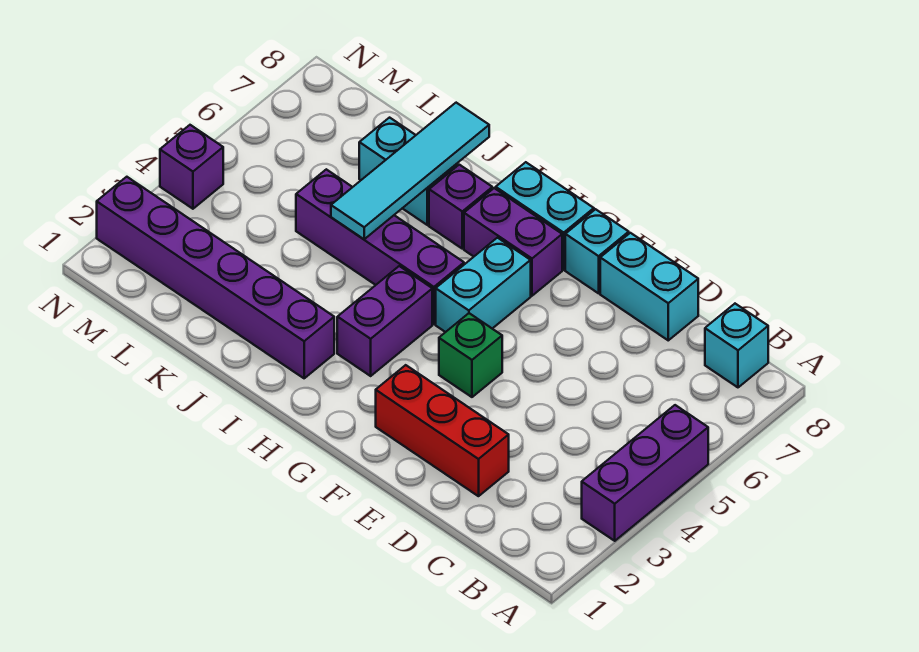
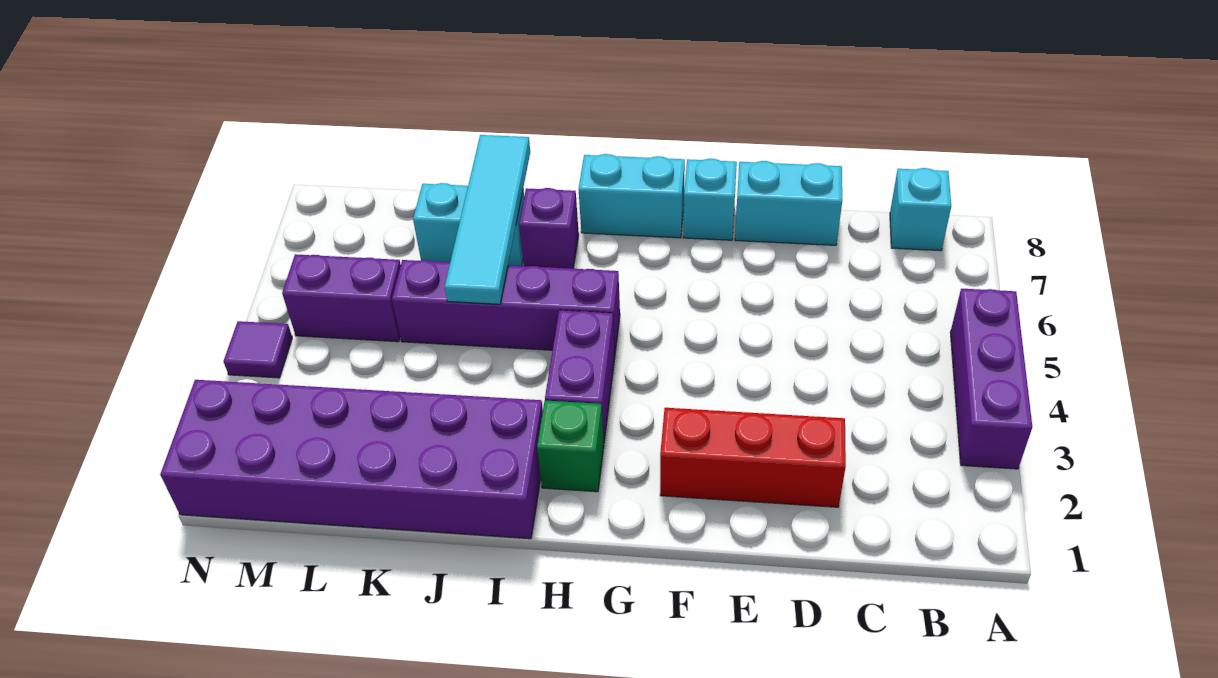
green 1x1 brick [439,313,502,397] -> green 1x1 brick moved to [537,400,604,492]
cyan 1x2 brick [436,238,531,332] -> none
purple 1x2 brick [464,188,562,296] -> purple 1x2 brick moved to [282,254,401,342]
purple 1x6 brick [97,177,334,378] -> purple 2x6 brick [160,380,543,539]
purple 1x1 brick [160,125,223,209] -> purple 1x1 tile [223,321,292,378]

